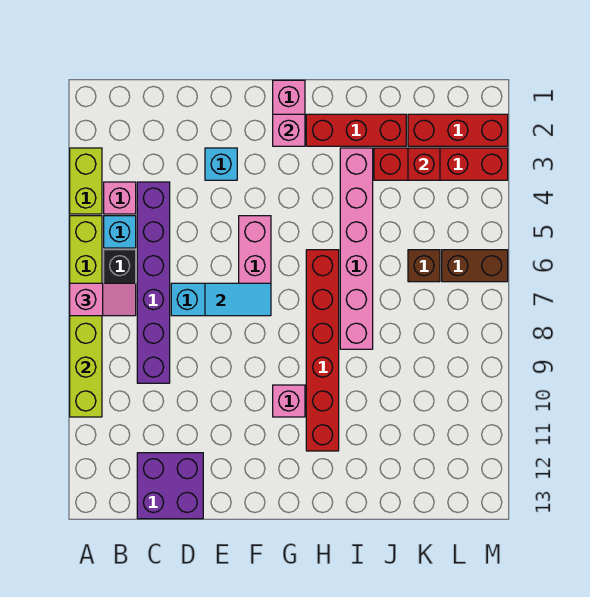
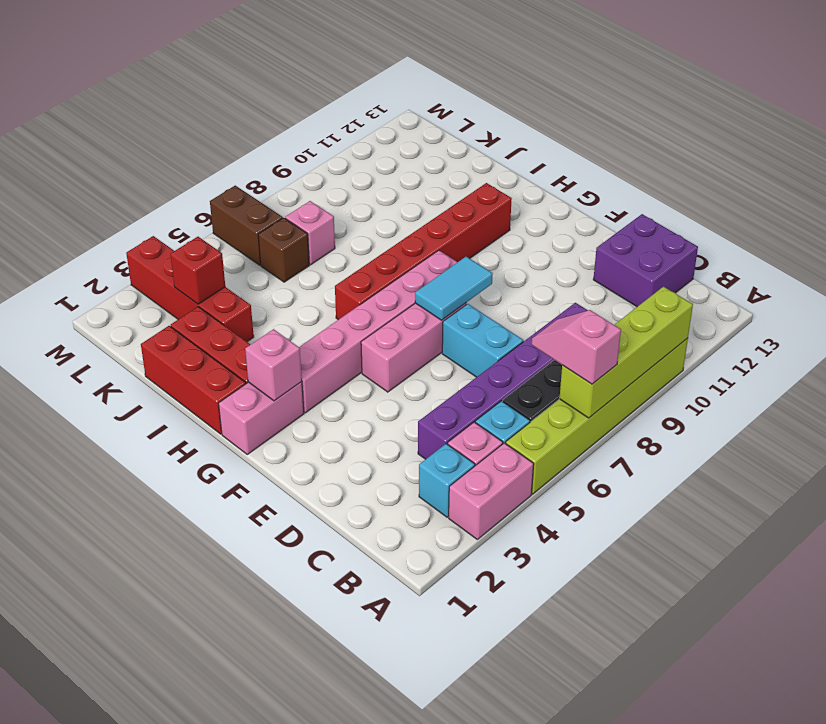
lime 1x2 brick [70,148,102,214] -> pink 1x2 brick [449,443,534,539]
cyan 1x1 brick [205,148,237,180] -> cyan 1x1 brick moved to [419,444,475,517]
cyan 1x2 tile [205,283,271,316] -> cyan 1x2 tile turned to [415,257,493,320]
pink 1x1 brick [273,385,305,417] -> pink 1x1 brick moved to [285,201,335,265]
pink 1x6 brick [340,148,373,349] -> pink 1x6 brick moved to [299,250,457,413]
red 1x3 brick [408,114,508,146] -> red 1x3 brick moved to [141,326,246,434]

